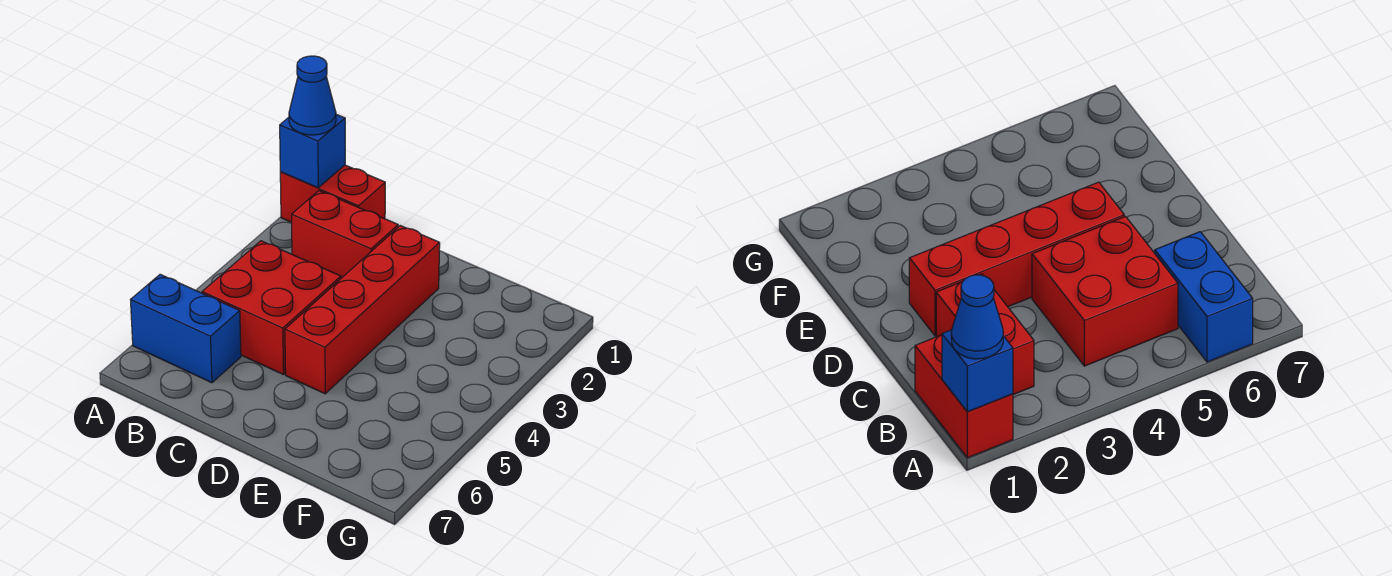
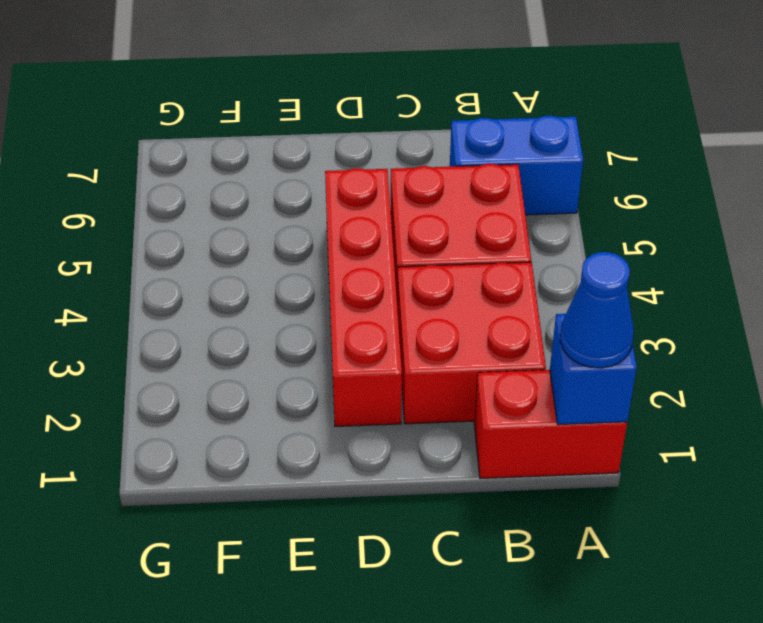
red 1x2 brick [292,191,398,278] -> red 2x2 brick [397,262,546,424]

